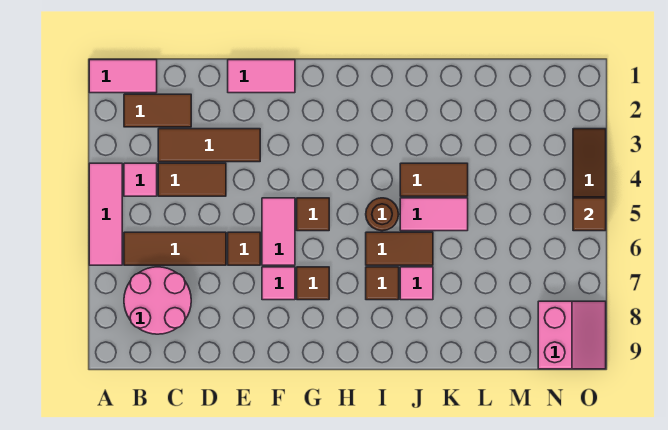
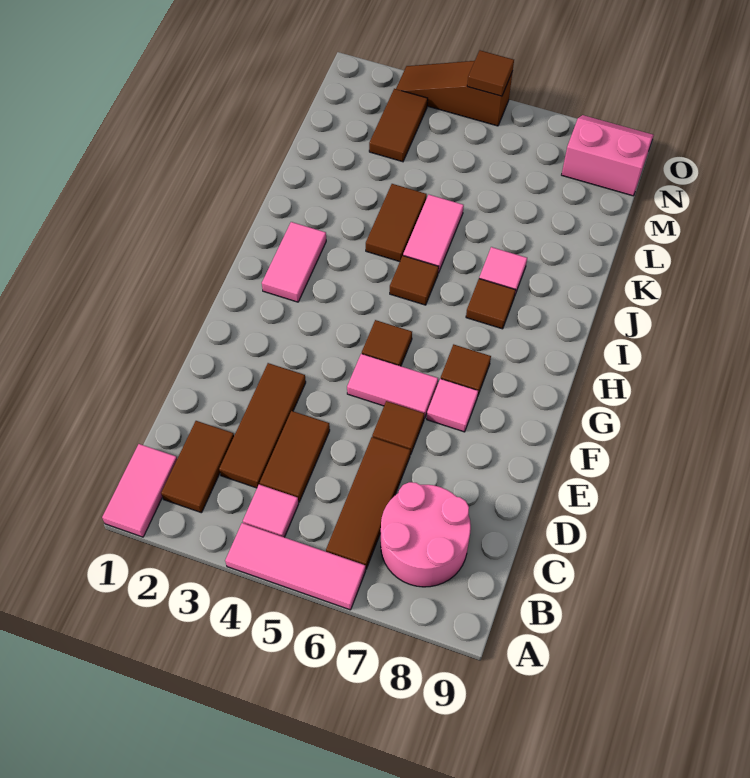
pink 1x2 tile [228,60,295,93] -> pink 1x2 tile moved to [262,222,326,302]
brown 1x1 round brick [366,198,399,231] -> brown 1x1 tile [390,256,439,305]
brown 1x2 tile [366,232,433,265] -> brown 1x2 tile moved to [369,89,428,162]

